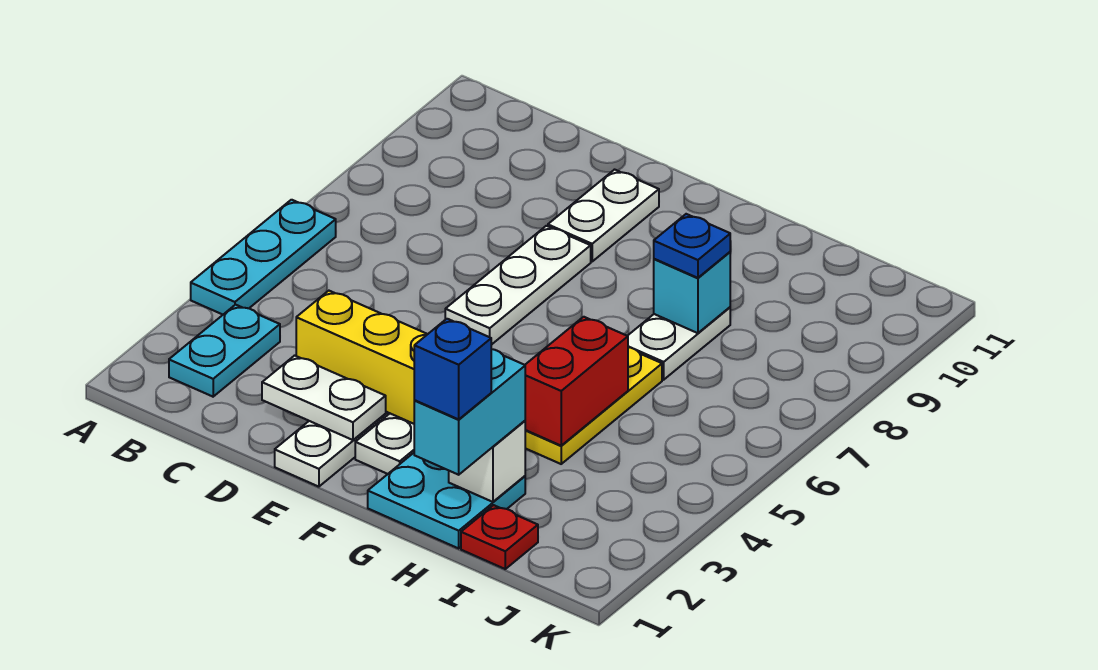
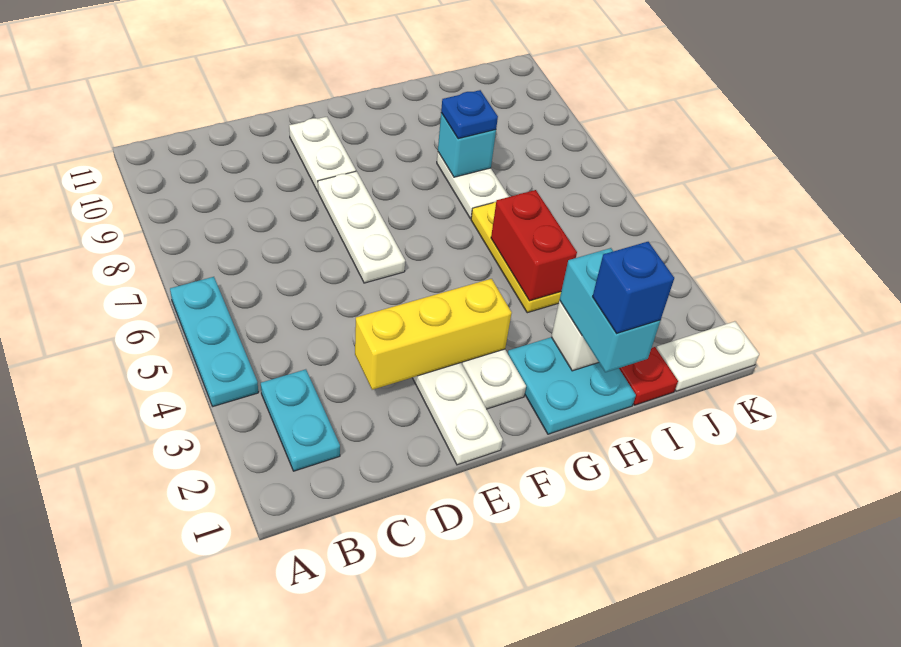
white 1x2 plate [262,355,386,440] -> white 1x2 plate moved to [656,321,759,391]

